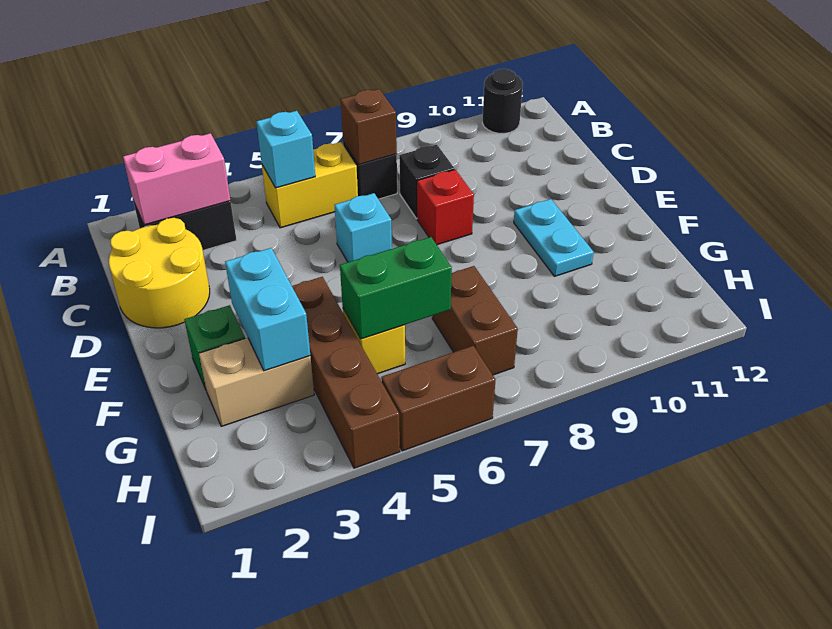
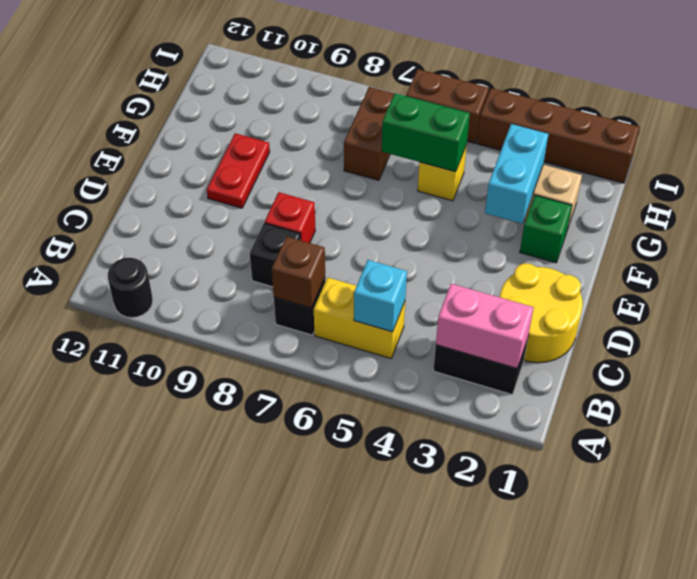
cyan 1x1 brick [334,193,392,262] -> none
cyan 1x2 plate [514,199,594,276] -> red 1x2 plate [207,133,270,208]
brown 1x4 brick [292,277,400,468] -> brown 1x4 brick turned to [477,88,640,183]

